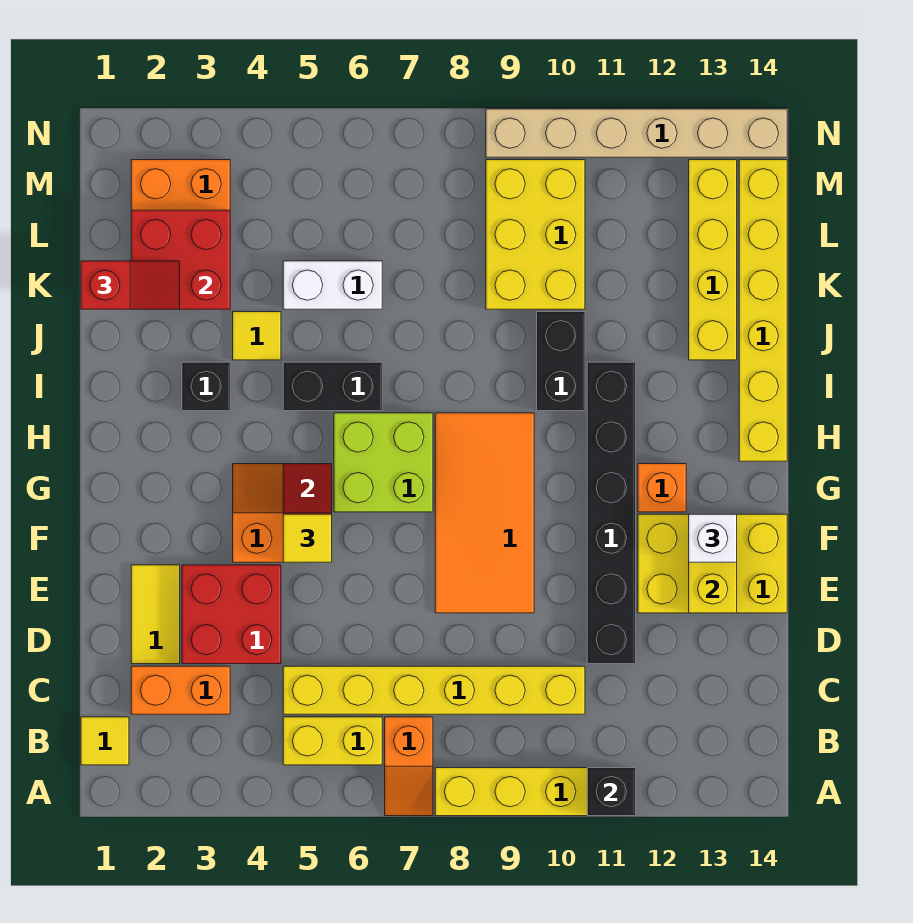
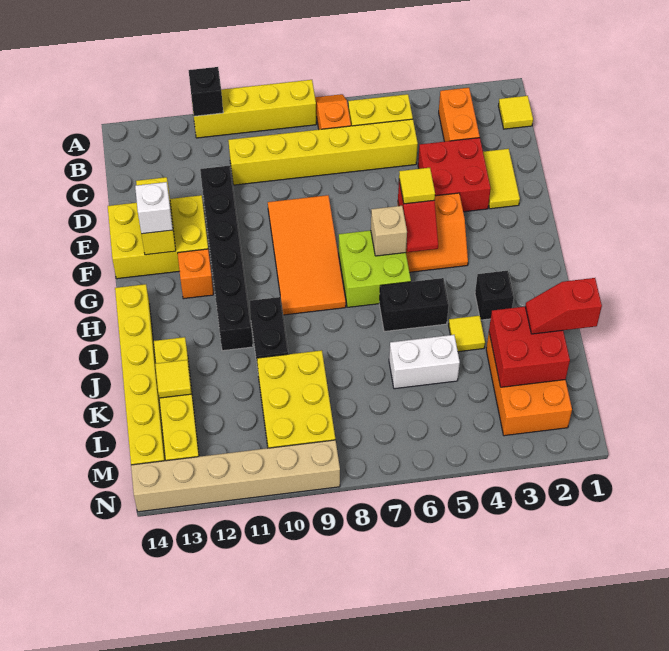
orange 1x2 brick [131,666,230,714] -> orange 1x2 brick turned to [439,88,480,142]
none -> tan 1x1 brick [371,206,407,256]
none -> yellow 1x1 tile [155,360,191,398]

